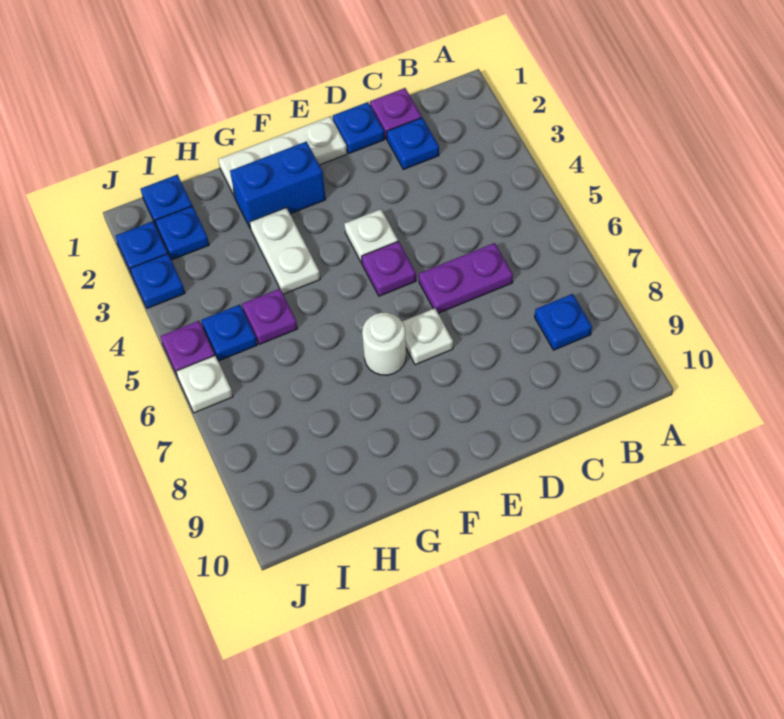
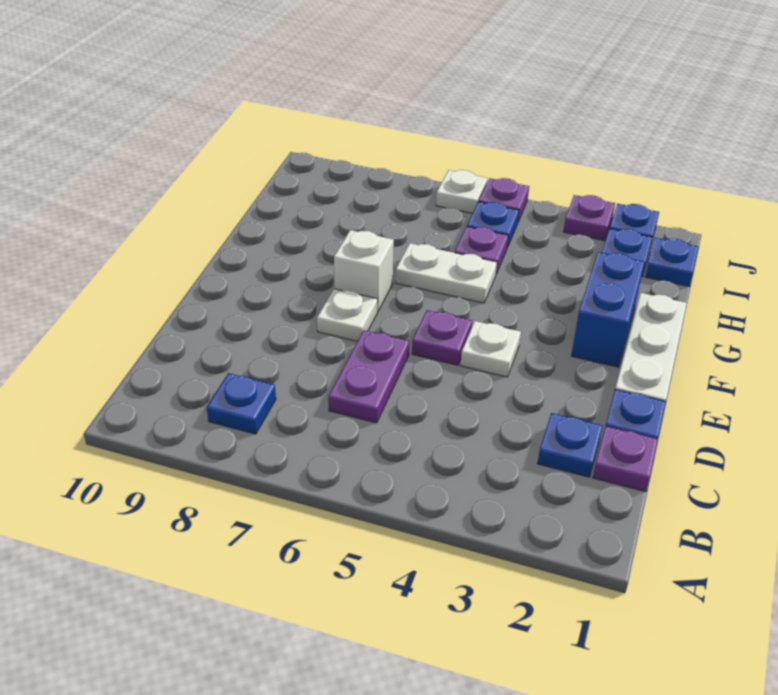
white 1x1 round brick [362,313,406,375] -> white 1x1 brick [334,230,394,312]
white 1x2 plate [250,208,320,294] -> white 1x2 plate moved to [396,243,497,303]
blue 1x1 plate [130,254,185,308] -> purple 1x1 plate [563,195,615,241]

